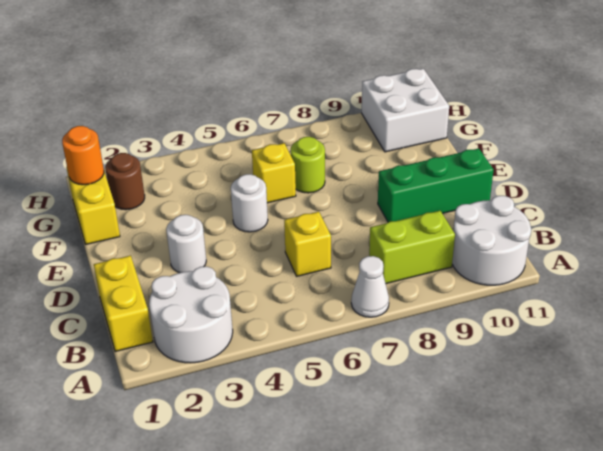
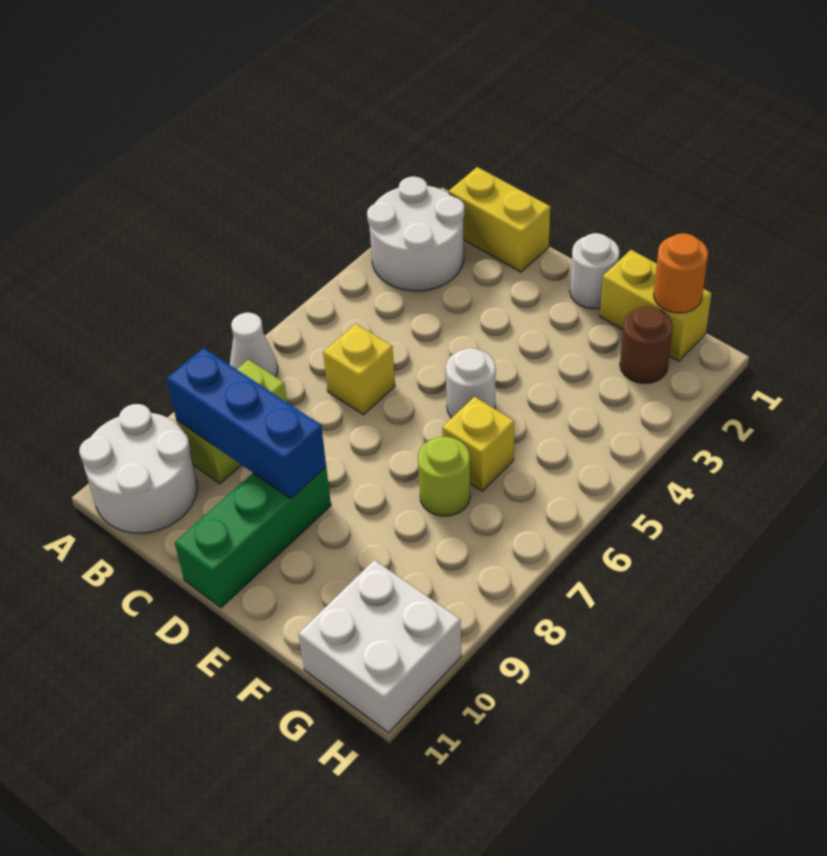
none -> blue 1x3 brick [167,348,326,498]
white 1x1 round brick [166,215,206,273] -> white 1x1 round brick moved to [570,233,619,309]

